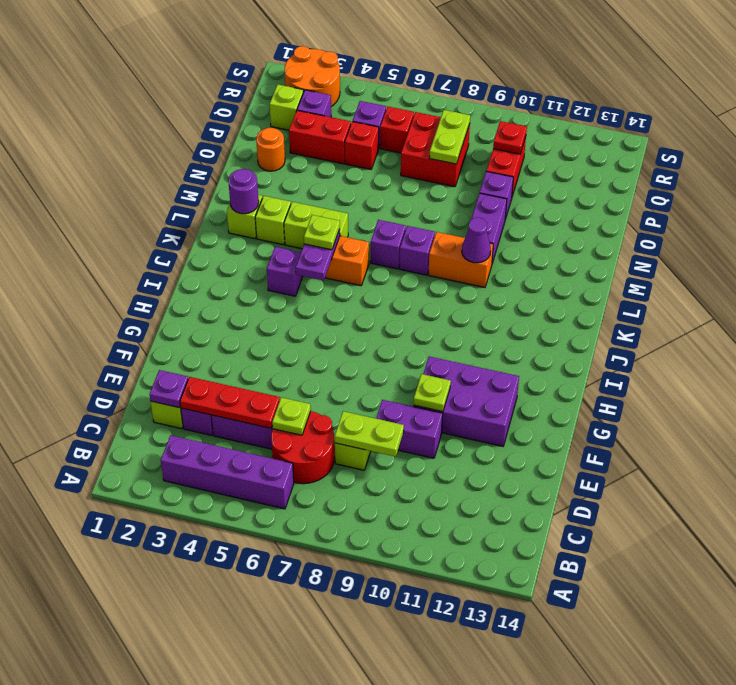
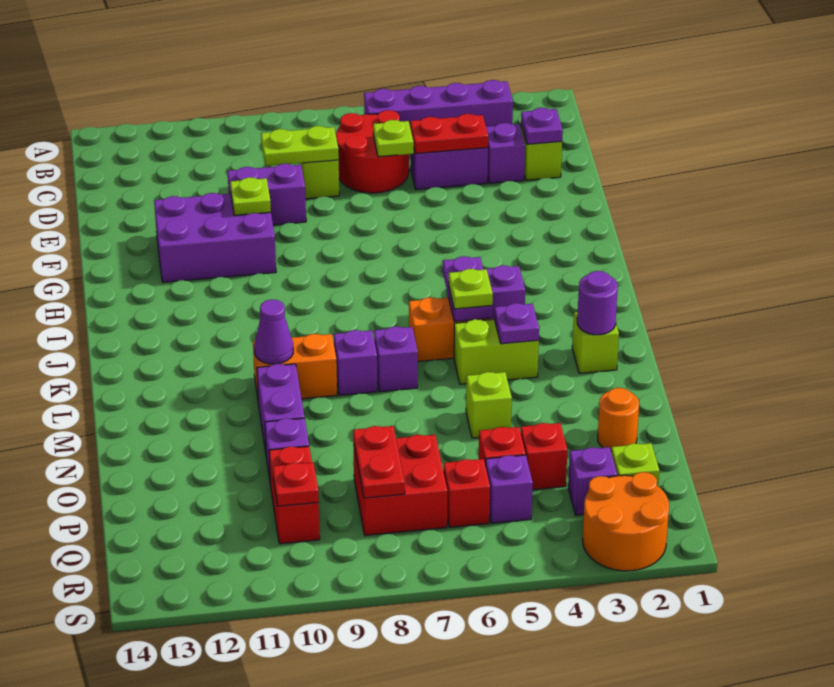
red 1x3 plate [180,377,280,428] -> red 1x2 plate [410,114,488,154]
lime 1x1 brick [255,196,291,245] -> lime 1x1 brick moved to [466,372,512,438]
none -> purple 1x1 plate [494,303,539,344]
red 1x2 brick [289,110,351,164] -> red 1x1 brick [521,423,567,490]
lime 1x2 plate [429,110,470,164] -> red 1x2 plate [353,426,405,498]

